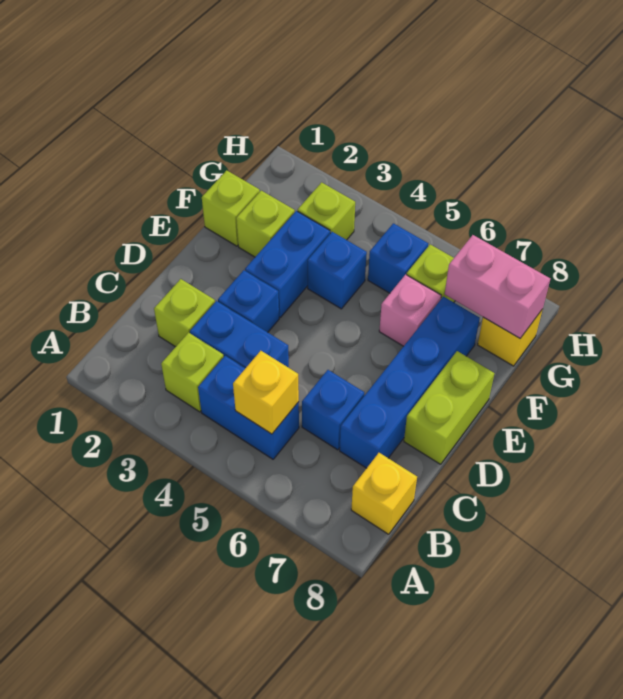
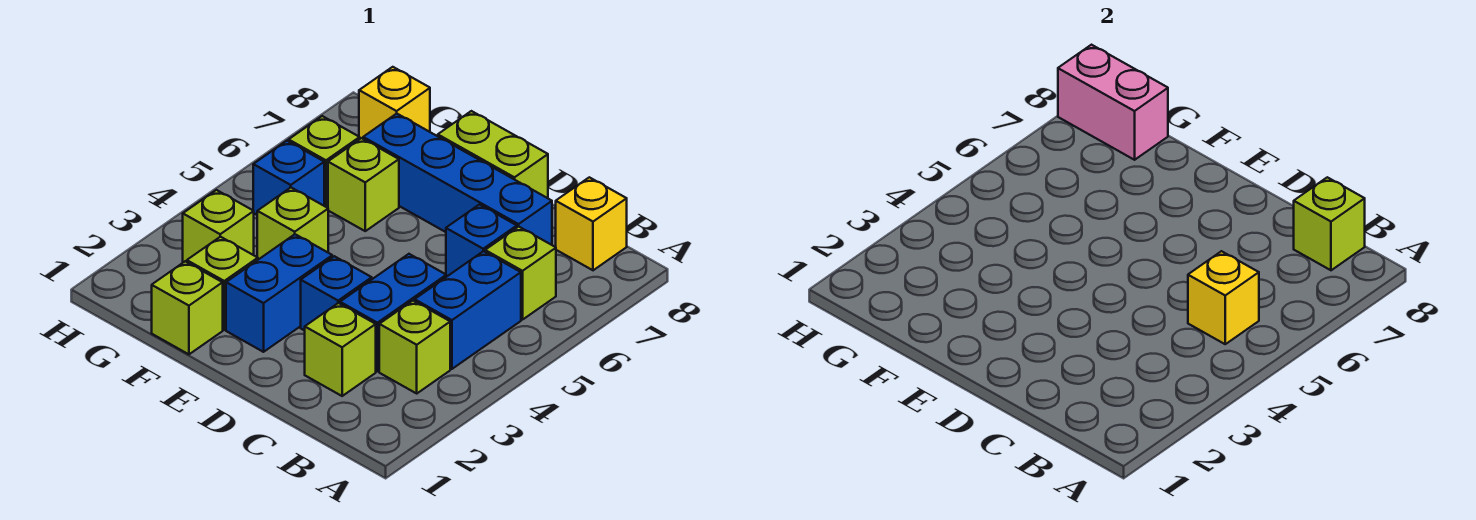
none -> lime 1x1 brick [485,227,556,320]
none -> lime 1x1 brick [1294,177,1365,270]
blue 1x2 brick [245,211,330,317] -> blue 1x2 brick turned to [226,234,332,352]
blue 1x1 brick [308,232,367,309] -> lime 1x1 brick [257,188,328,260]
pink 1x1 brick [379,275,441,346] -> lime 1x1 brick [328,138,399,231]
pink 1x2 brick [445,235,550,338] -> pink 1x2 brick turned to [1058,45,1168,160]

